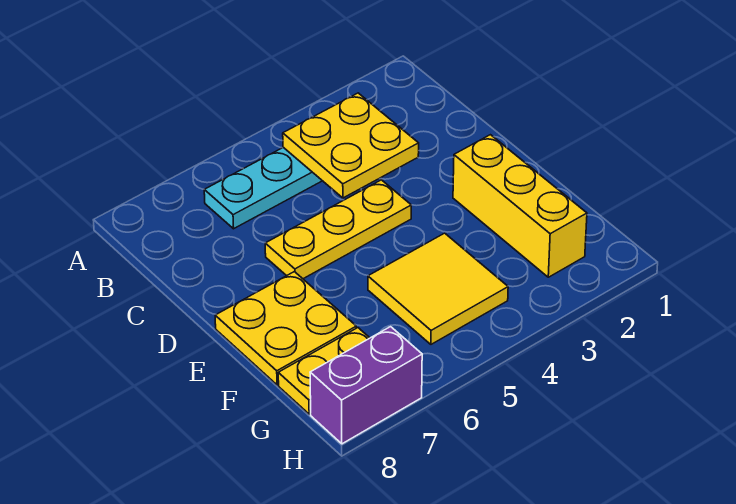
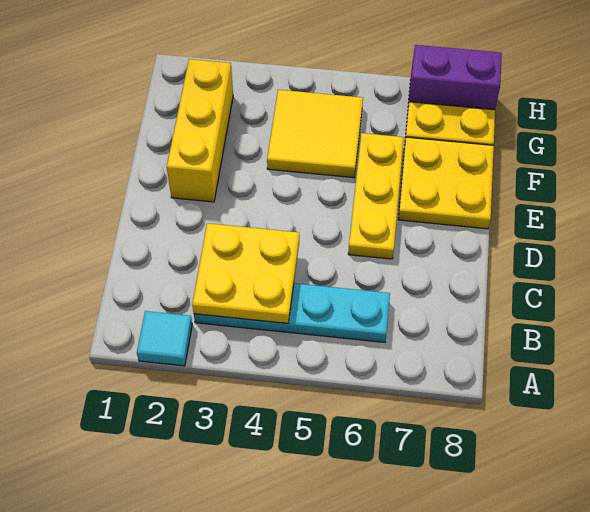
none -> cyan 1x1 tile [137,311,192,366]
yellow 1x3 plate [265,180,411,279] -> yellow 1x3 plate turned to [348,133,404,259]

